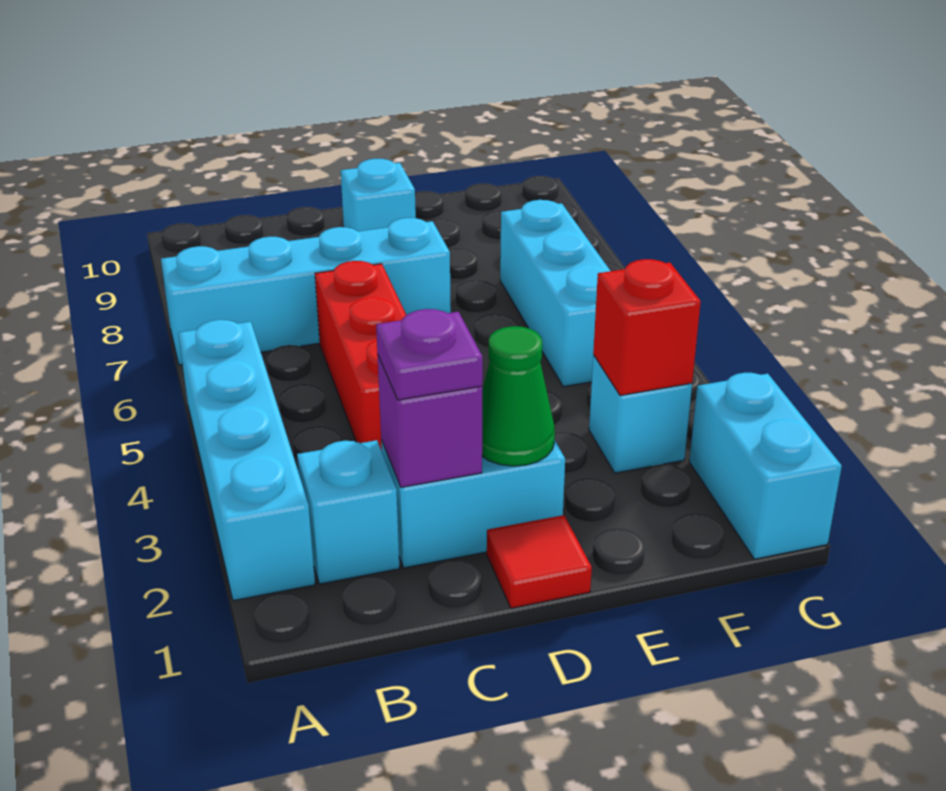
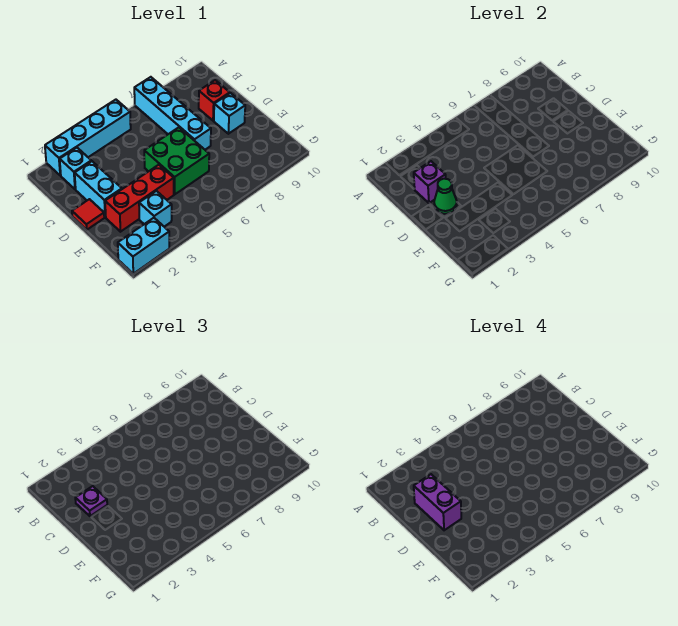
none -> purple 1x2 brick [414,474,461,530]
red 1x3 brick [315,261,406,451] -> red 1x3 brick moved to [105,165,174,232]
none -> green 2x2 brick [144,127,209,194]
red 1x1 brick [593,259,701,395] -> red 1x1 brick moved to [199,80,230,121]
cyan 1x3 brick [500,200,610,387] -> none

